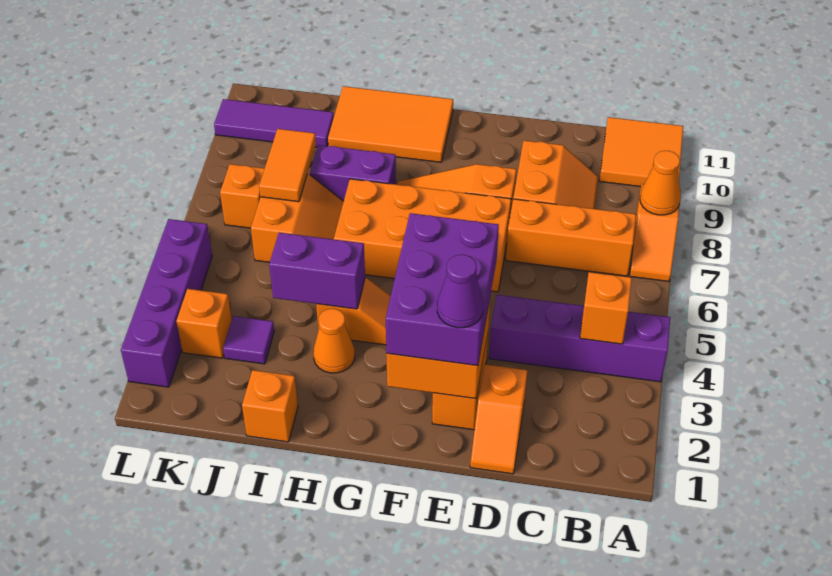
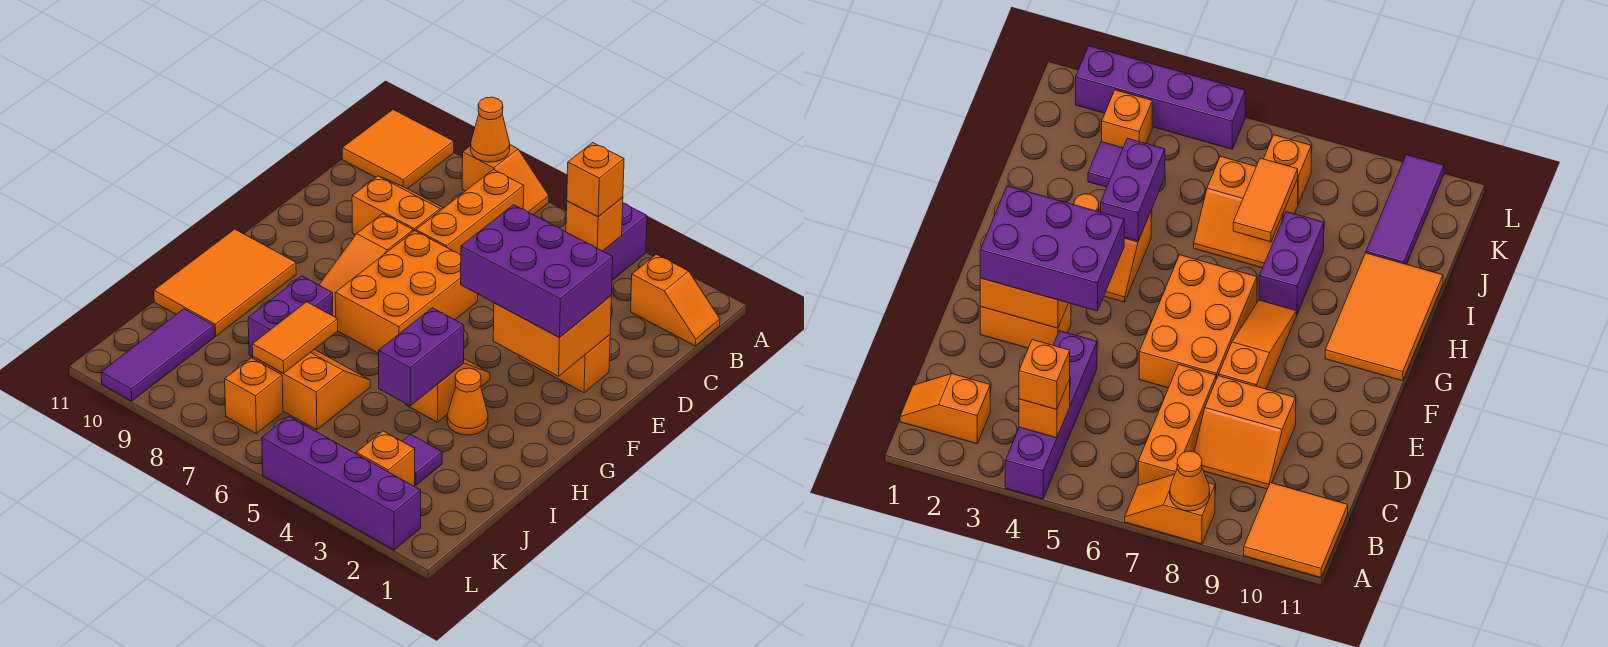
orange 1x2 slope [470,364,527,474] -> orange 1x2 slope moved to [630,254,720,346]
purple 1x1 cone [437,255,483,328] -> none
orange 2x4 brick [334,179,511,292] -> orange 2x3 brick [335,231,478,354]
orange 1x1 brick [242,370,298,442] -> orange 1x1 brick moved to [567,143,624,217]
orange 1x2 tile [259,129,316,202] -> orange 1x2 tile turned to [252,302,338,373]

